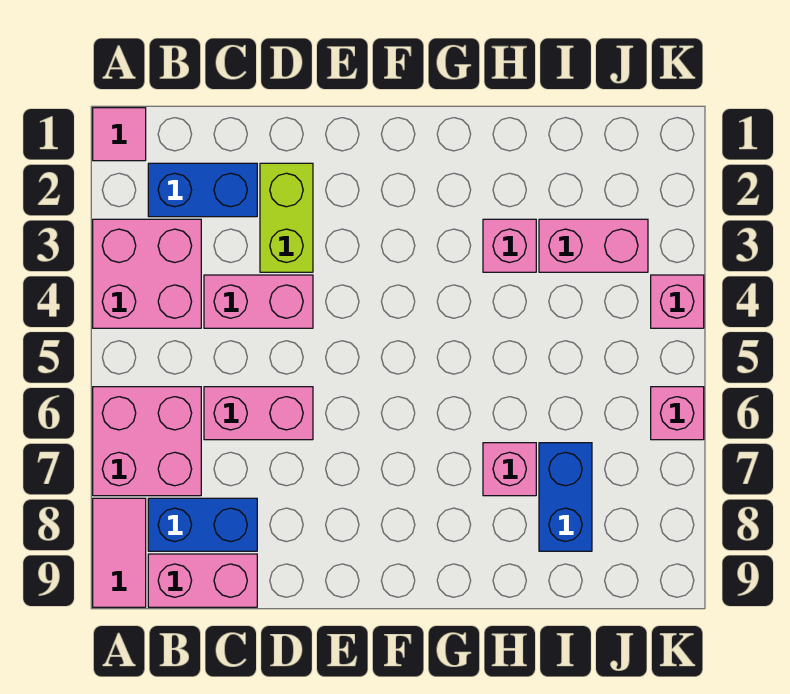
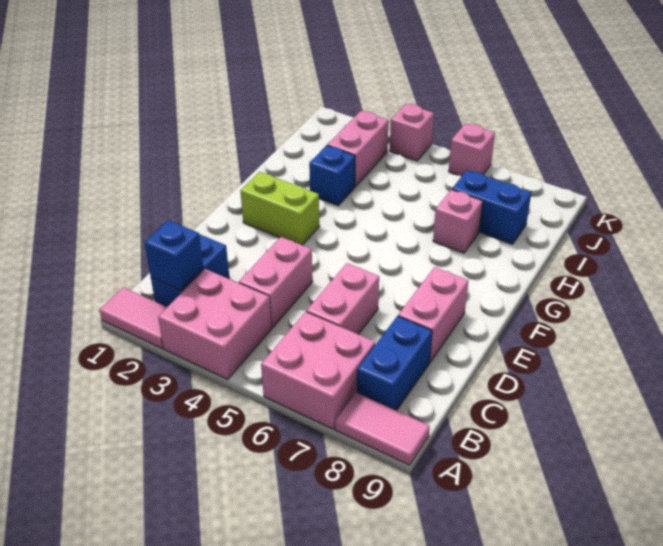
pink 1x1 tile [93,108,146,161] -> pink 1x2 tile [100,287,167,348]
none -> blue 1x1 brick [145,220,204,290]
pink 1x2 brick [148,554,257,607] -> pink 1x2 brick moved to [398,267,468,362]
lime 1x2 brick [260,163,313,272] -> lime 1x2 brick moved to [240,172,320,245]
pink 1x1 brick [483,219,536,272] -> blue 1x1 brick [309,145,355,205]

